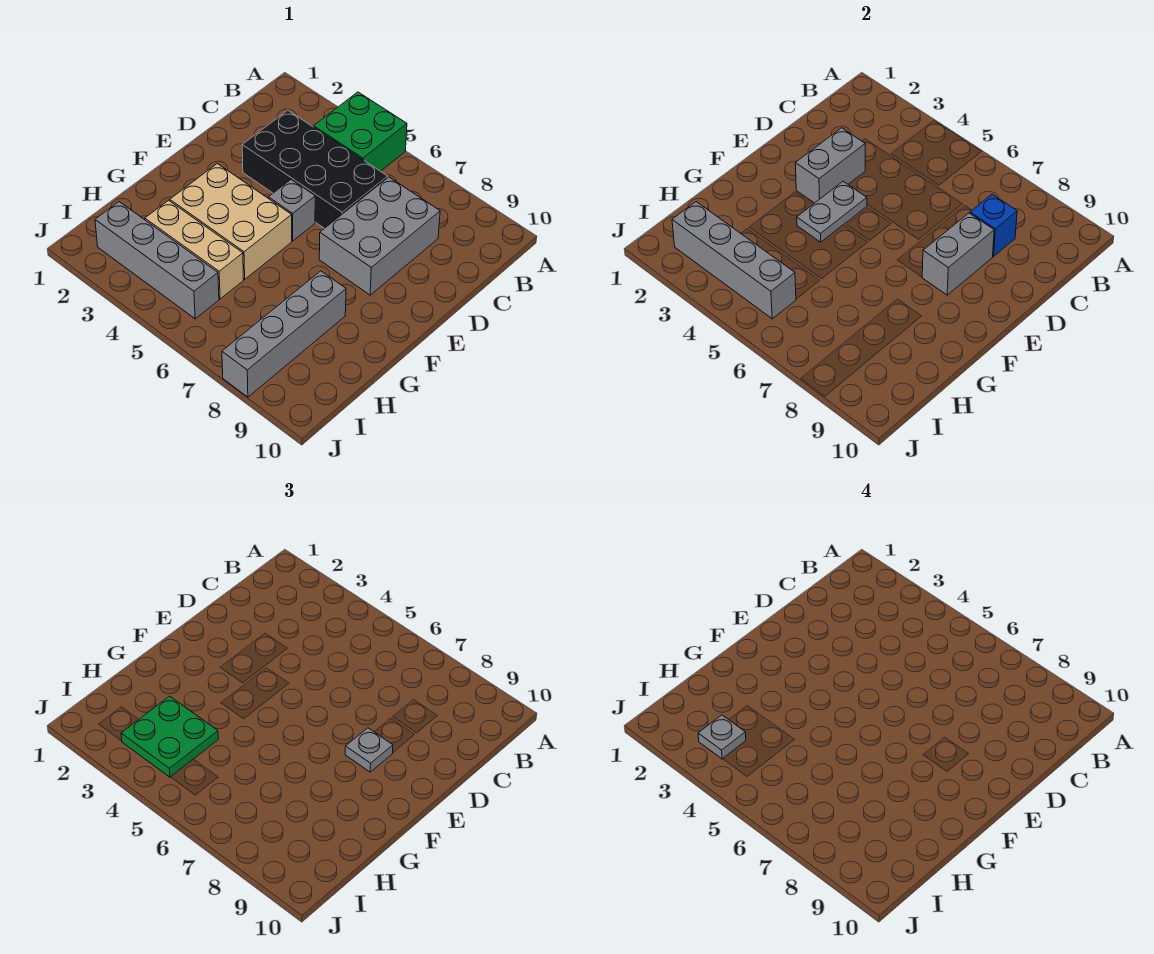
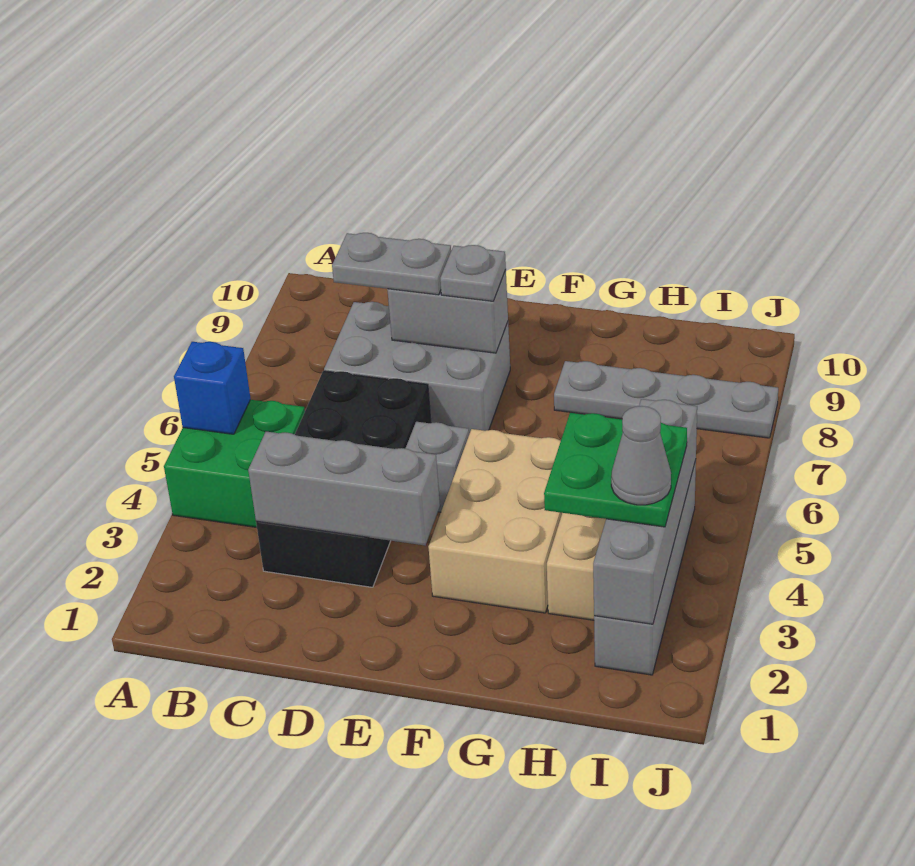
blue 1x1 brick [970,194,1017,256] -> blue 1x1 brick moved to [174,342,251,434]
grey 1x2 brick [795,128,865,203] -> grey 1x3 brick [248,432,440,545]
grey 1x2 plate [797,181,867,242] -> grey 1x2 plate moved to [332,233,451,295]
grey 1x4 brick [222,271,346,397] -> grey 1x4 plate [554,361,778,438]
grey 1x1 plate [698,715,746,759] -> grey 1x1 cone [611,406,671,505]

